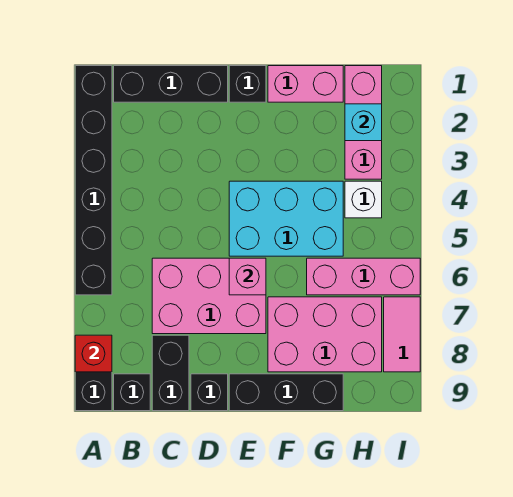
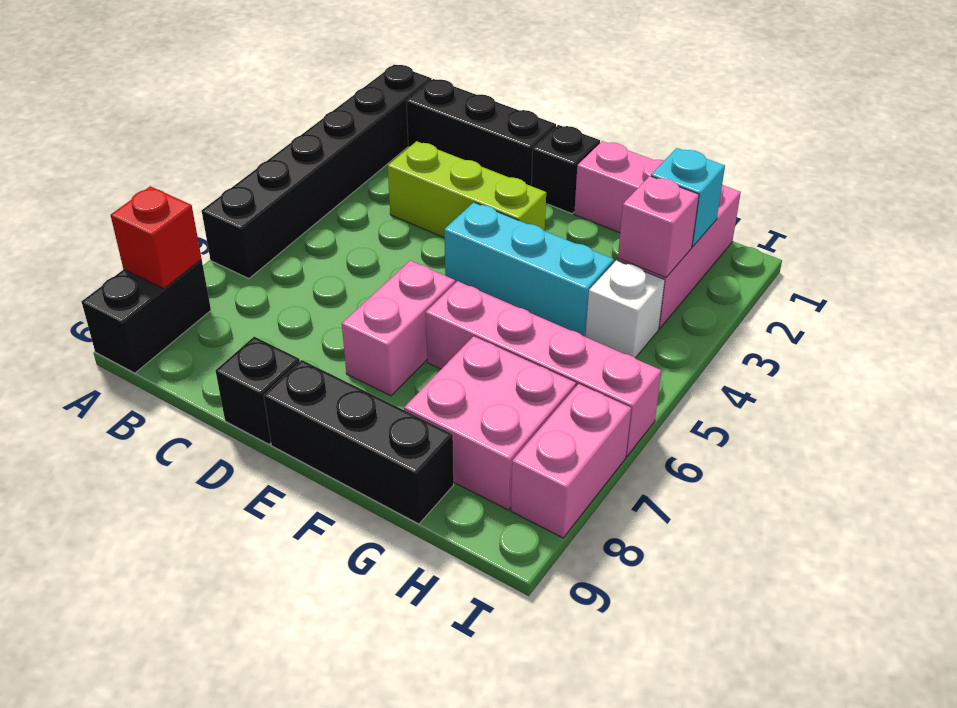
black 1x1 brick [114,374,150,411] -> none
none -> lime 1x3 brick [388,141,546,237]
pink 2x3 brick [152,258,266,334] -> pink 1x2 brick [342,261,455,396]
black 1x2 brick [152,335,189,411] -> none
cyan 2x3 brick [229,181,343,256] -> cyan 1x3 brick [444,202,614,337]
pink 1x1 brick [229,258,266,295] -> pink 1x1 brick moved to [618,176,699,277]
pink 2x3 brick [268,297,382,372] -> pink 2x2 brick [404,336,576,510]
pink 1x3 brick [307,258,420,295] -> pink 1x4 brick [426,281,661,457]
pink 1x2 tile [384,297,420,372] -> pink 1x2 brick [511,384,631,538]

